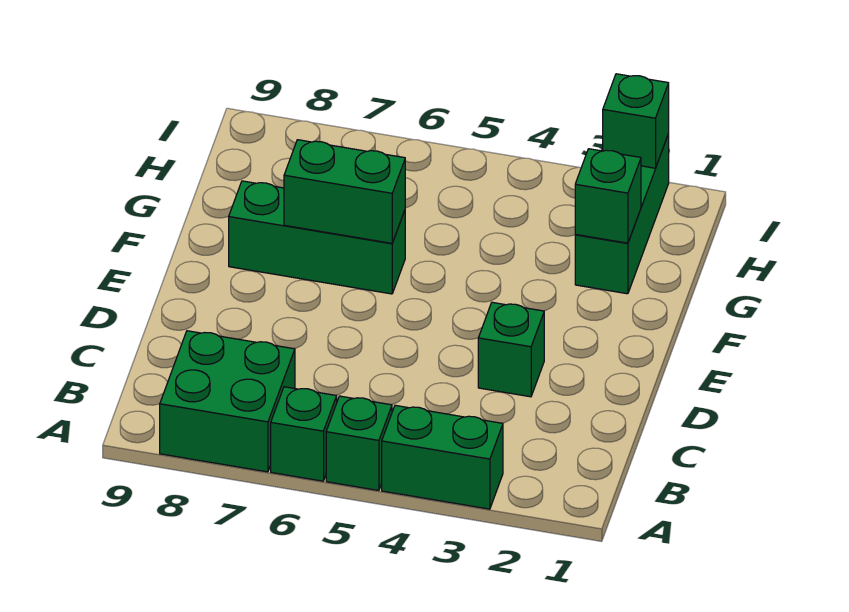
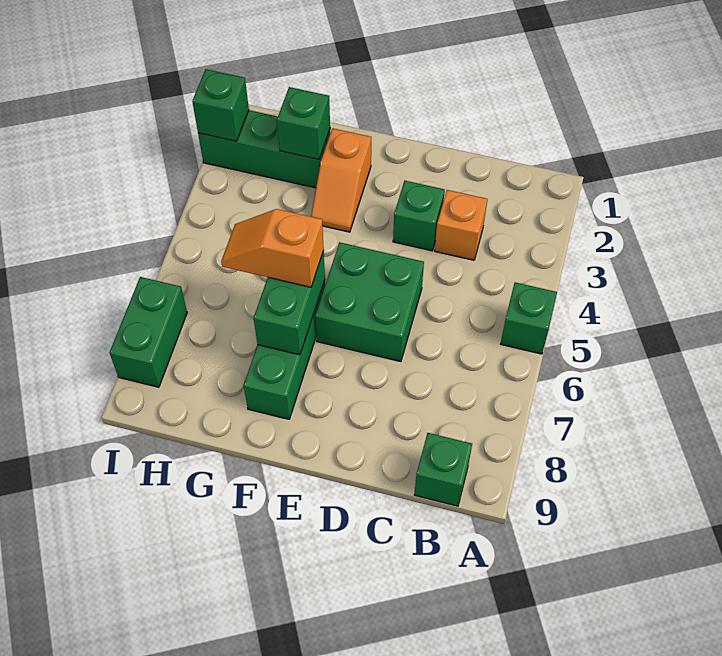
green 1x2 brick [382,405,503,509] -> green 1x2 brick moved to [109,277,187,387]
green 1x1 brick [271,387,337,481] -> green 1x1 brick moved to [414,433,472,506]
green 2x2 brick [160,331,295,472] -> green 2x2 brick moved to [315,242,424,362]
none -> orange 1x1 brick [435,190,487,260]
none -> orange 1x2 slope [311,128,371,232]
none -> orange 1x2 slope [221,209,324,287]

